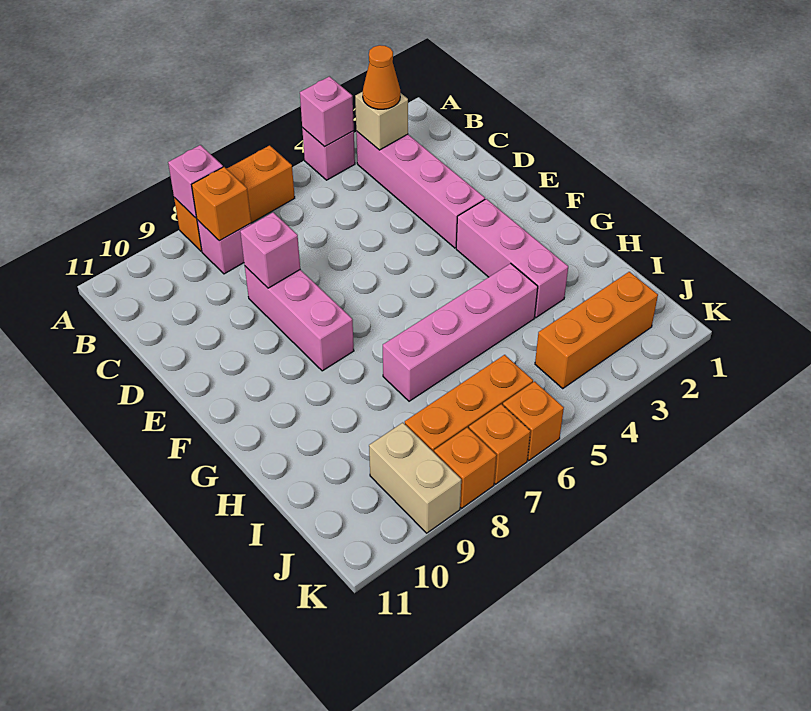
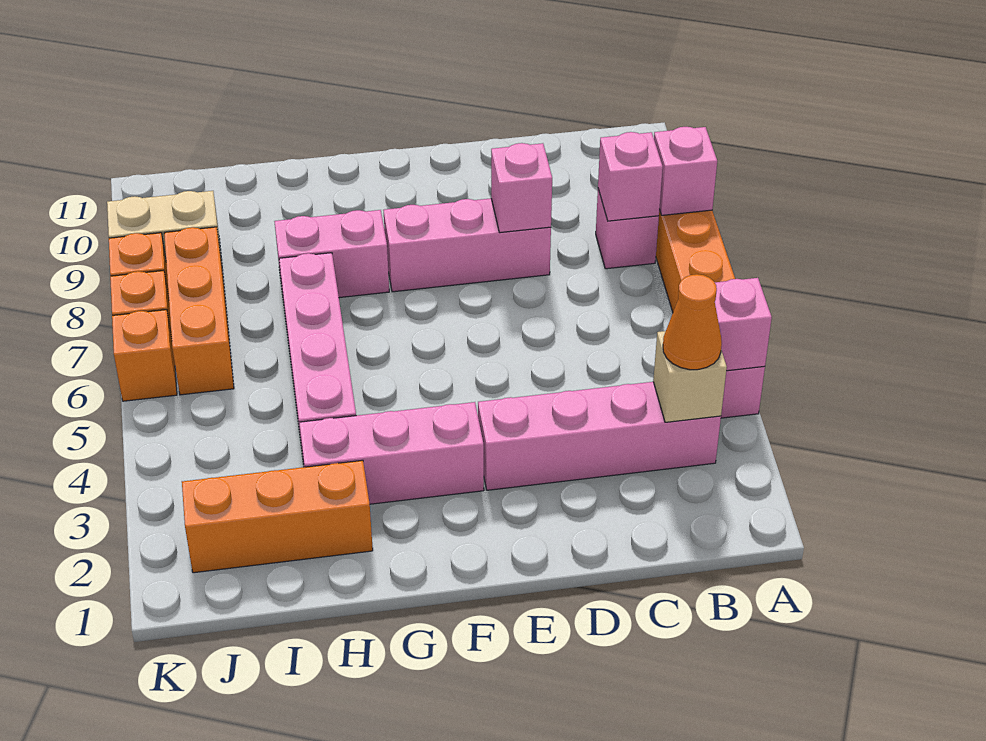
orange 1x1 brick [192,167,251,241] -> pink 1x1 brick [598,132,663,221]
none -> pink 1x2 brick [274,210,389,298]
orange 1x3 brick [535,272,658,388] -> orange 1x3 brick turned to [182,460,373,573]

